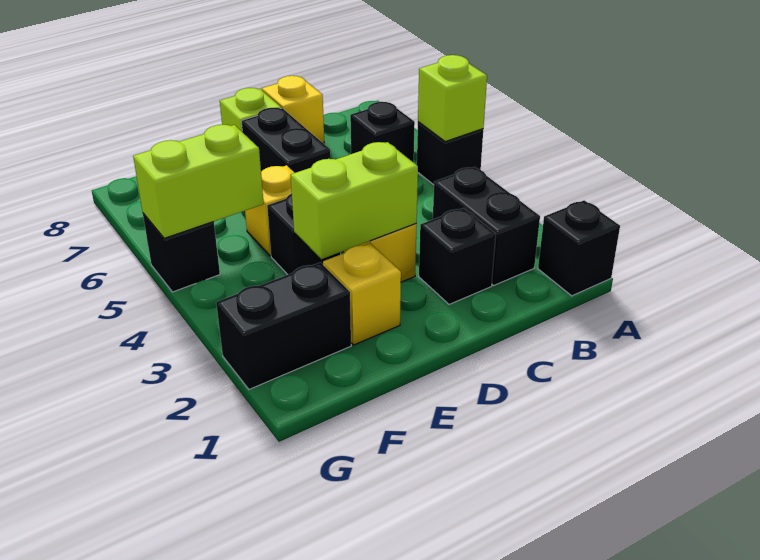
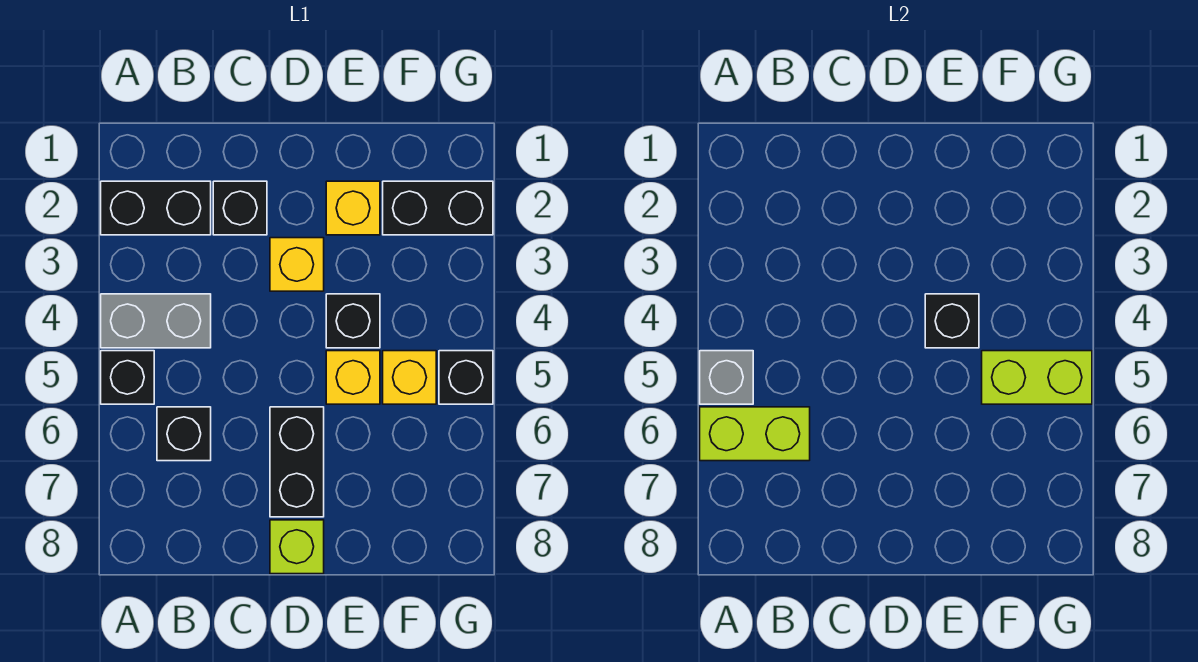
black 1x1 brick [538,200,620,296] -> black 1x1 brick moved to [925,294,979,348]
none -> grey 1x2 brick [101,294,211,348]
lime 1x1 brick [418,55,487,142] -> grey 1x1 brick [700,351,753,404]
black 1x2 brick [433,167,540,285] -> black 1x2 brick turned to [101,181,211,235]
yellow 1x1 brick [262,76,324,143] -> yellow 1x1 brick moved to [383,351,436,404]
lime 1x2 brick [291,142,418,259] -> lime 1x2 brick moved to [700,407,810,461]

